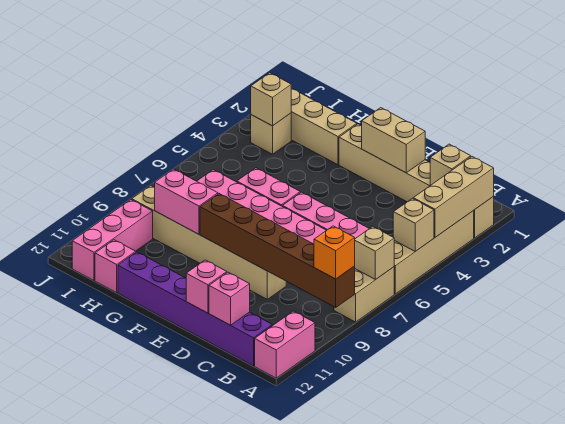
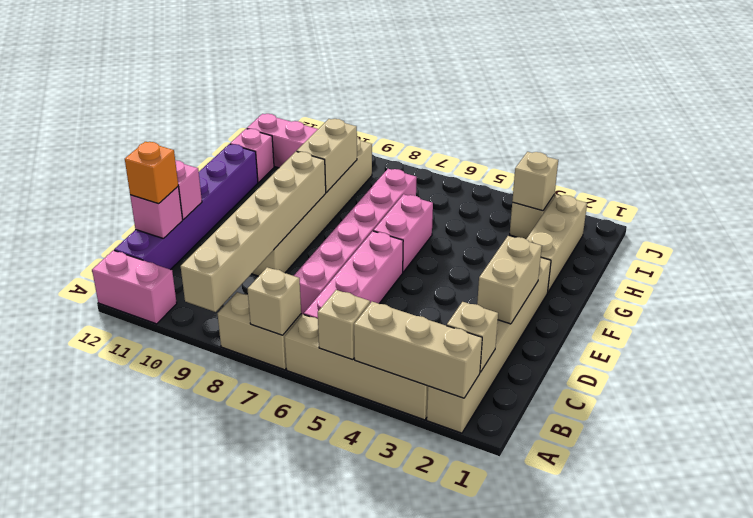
brown 1x6 brick [200,194,355,307] -> tan 1x6 brick [181,151,326,312]
orange 1x1 brick [314,226,355,279] -> orange 1x1 brick moved to [125,142,178,204]
pink 1x2 brick [154,169,218,234] -> tan 1x2 brick [297,119,357,192]

